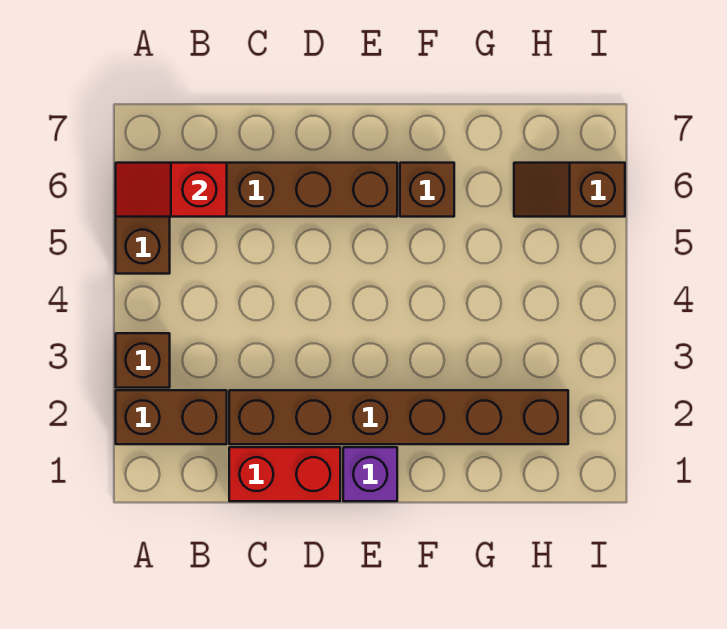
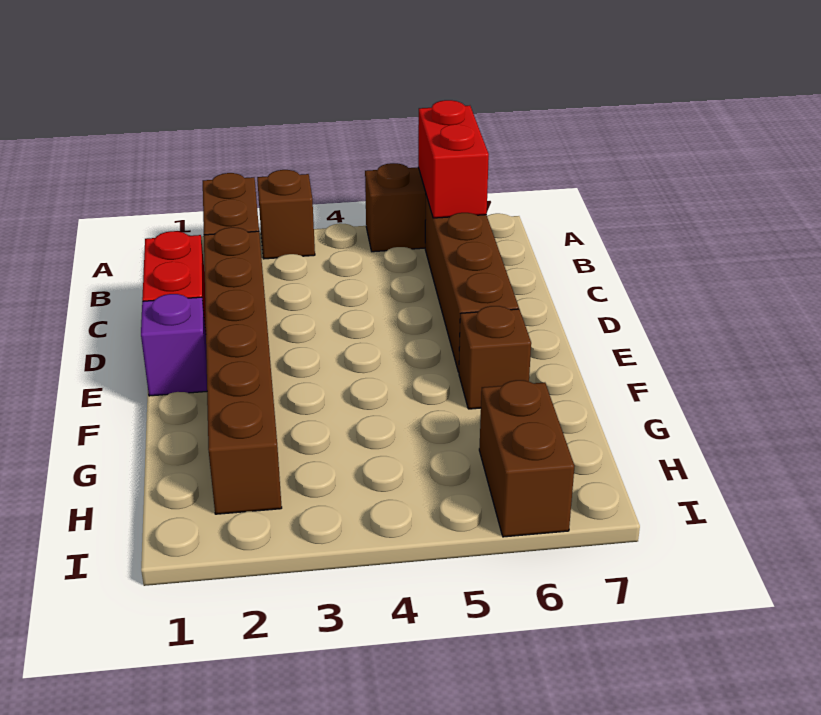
red 1x2 slope [116,163,227,217] -> red 1x2 brick [418,100,489,218]
brown 1x2 slope [514,163,625,217] -> brown 1x2 brick [479,380,575,537]

